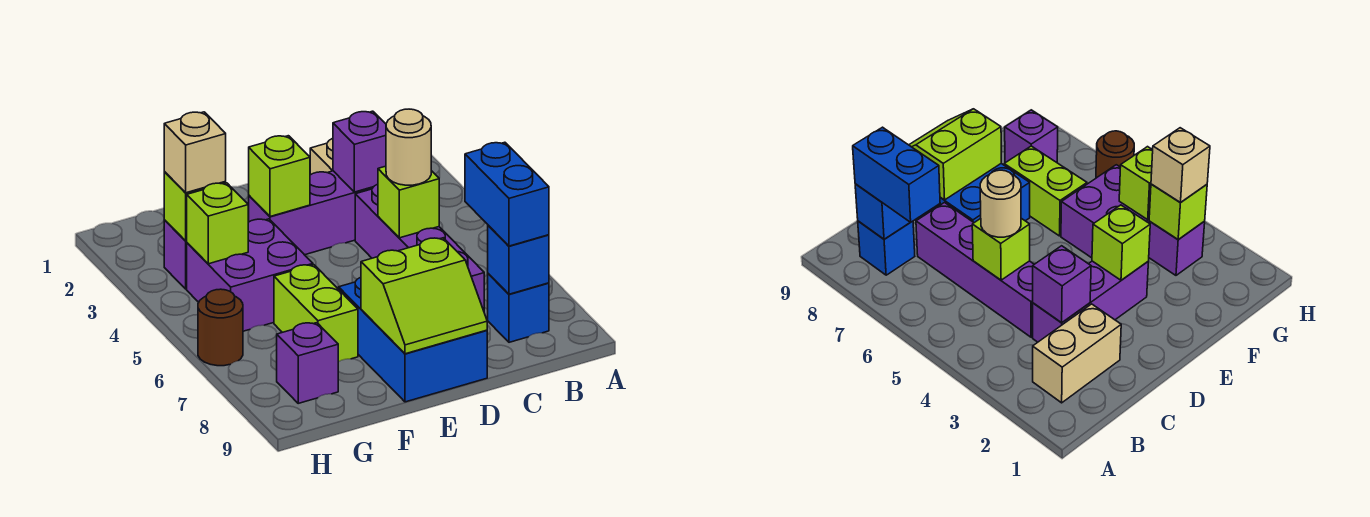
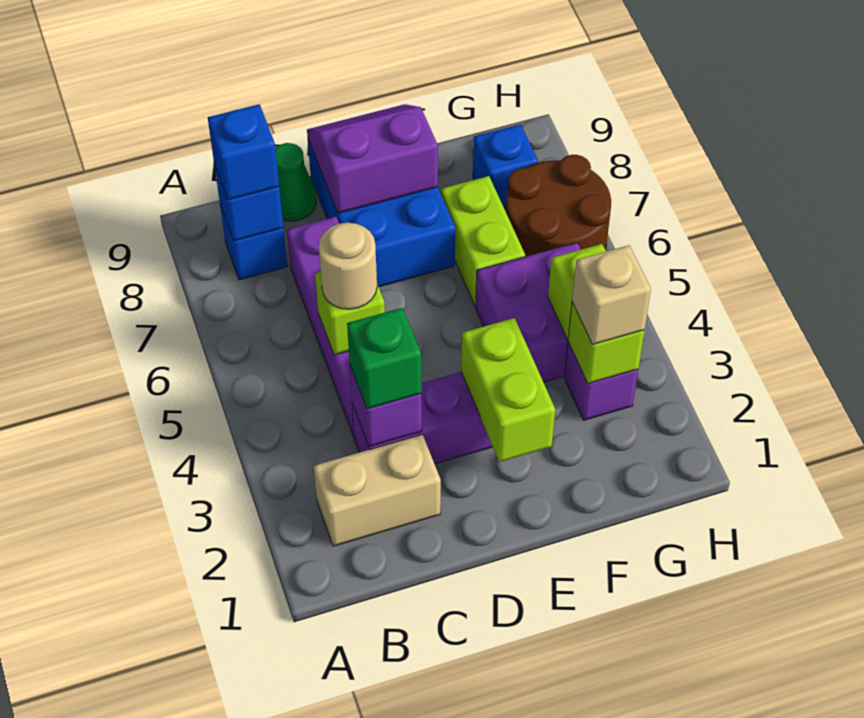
blue 1x2 brick [465,142,549,246] -> blue 1x1 brick [208,104,279,200]
none -> green 1x1 brick [347,308,421,409]
none -> green 1x1 cone [275,143,316,221]
lime 2x2 slope [361,238,487,354] -> purple 2x2 slope [307,104,438,213]
lime 1x1 brick [249,136,310,217] -> lime 1x2 brick [461,318,555,462]
purple 1x1 brick [277,323,338,403] -> blue 1x1 brick [473,124,538,209]
brown 1x1 round brick [198,289,243,366] -> brown 2x2 round brick [506,155,611,257]

